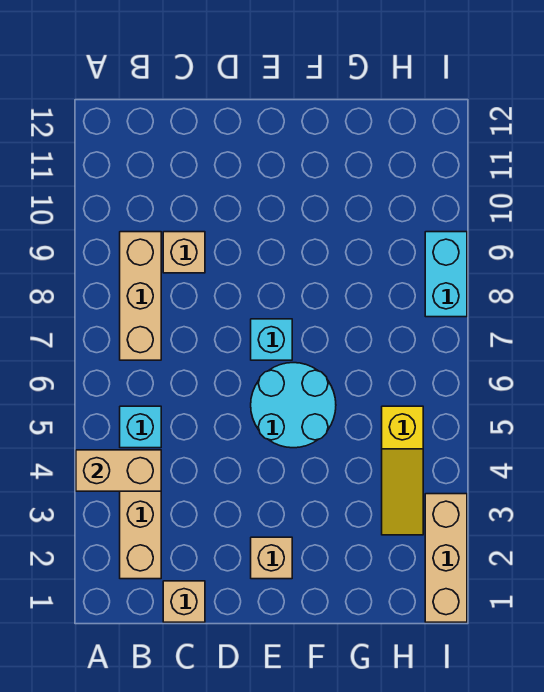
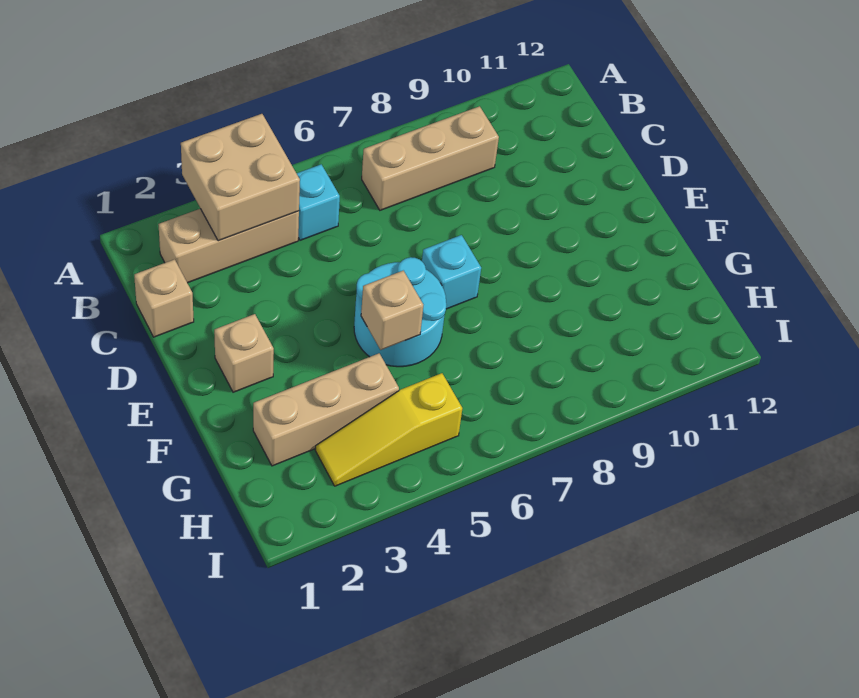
tan 1x2 brick [76,450,161,491] -> tan 2x2 brick [181,114,300,241]
tan 1x1 brick [163,232,205,273] -> tan 1x1 brick moved to [361,271,423,350]
tan 1x3 brick [425,494,467,622] -> tan 1x3 brick moved to [253,353,399,466]
cyan 1x2 brick [425,232,467,317] -> none

